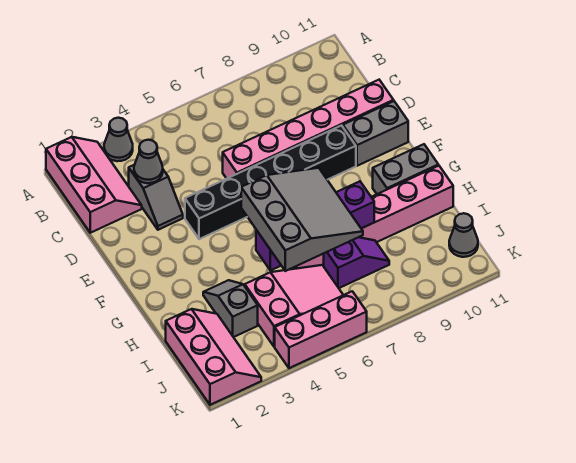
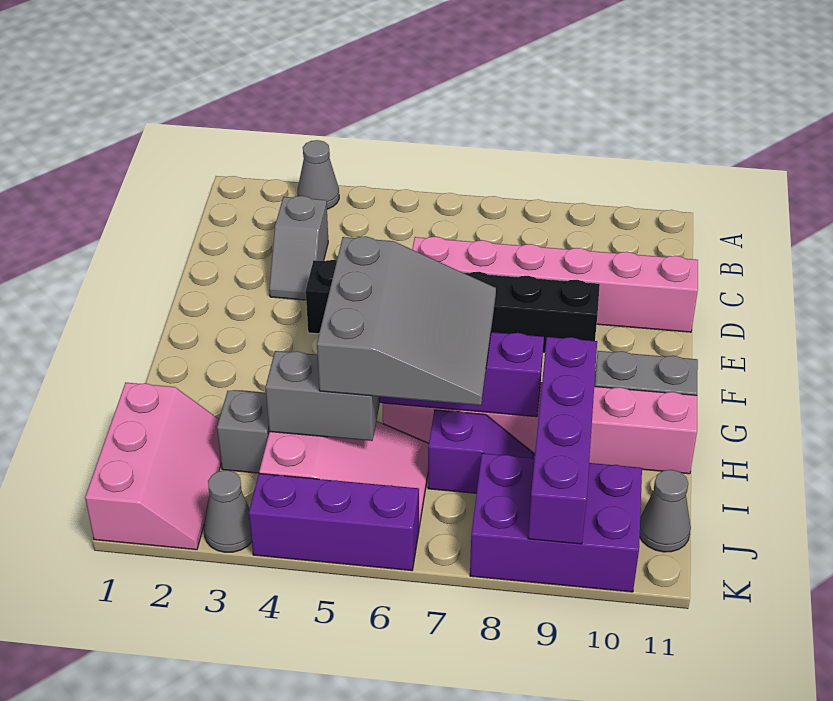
pink 2x3 slope [46,137,142,233] -> none
grey 1x1 cone [134,140,163,183] -> grey 1x1 cone moved to [204,470,252,552]
grey 1x2 brick [343,101,408,166] -> grey 1x2 brick moved to [265,351,380,441]
none -> purple 1x4 brick [528,337,597,544]
none -> purple 2x3 brick [470,453,642,592]
pink 1x3 brick [275,291,367,368] -> purple 1x3 brick [249,474,419,571]

